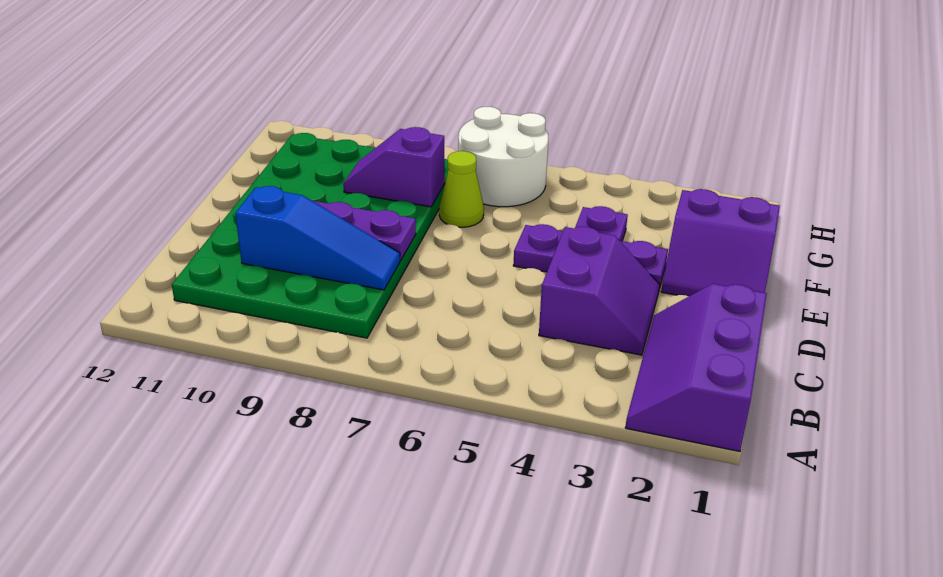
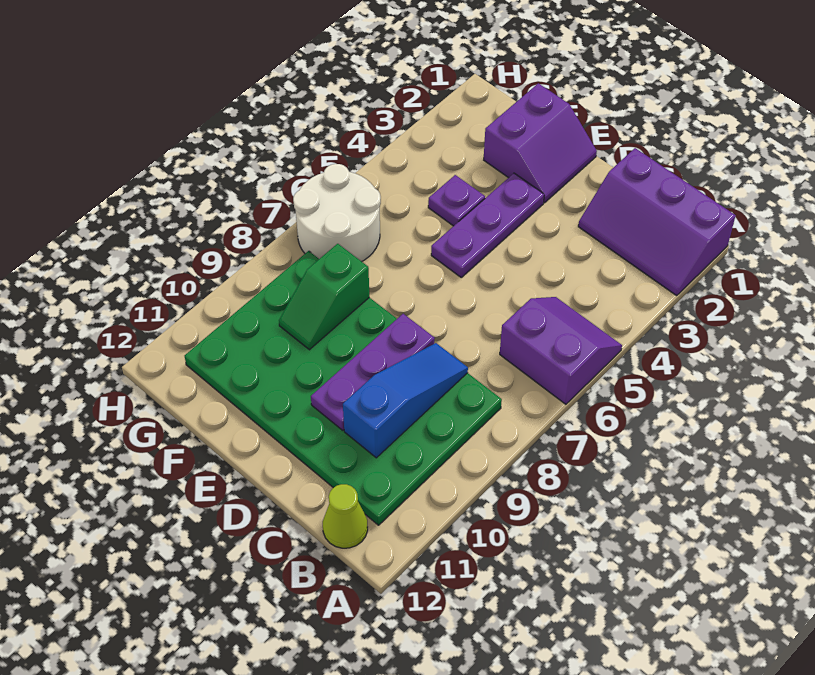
purple 2x2 slope [539,227,660,355] -> purple 2x2 slope moved to [500,297,622,404]
lime 1x1 cone [439,151,484,227] -> lime 1x1 cone moved to [323,484,368,548]
purple 1x2 slope [343,127,445,207] -> green 1x2 slope [279,244,369,350]

